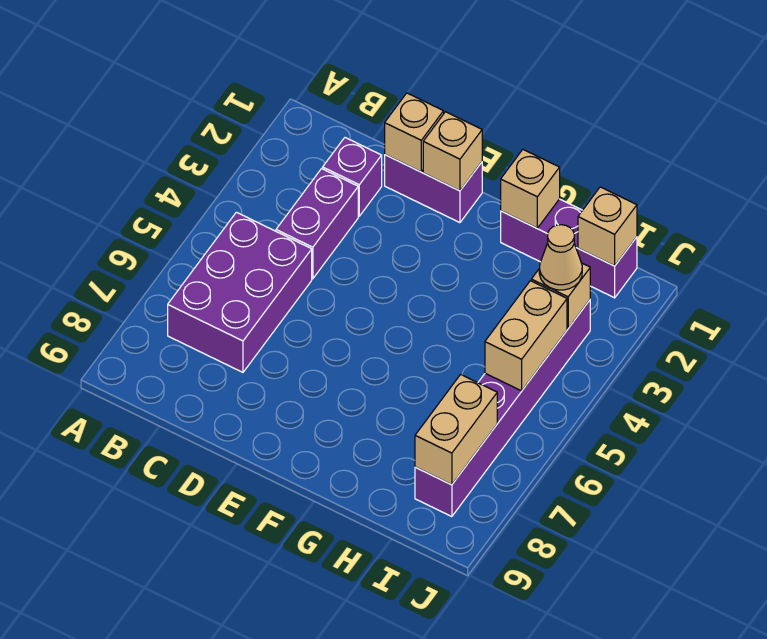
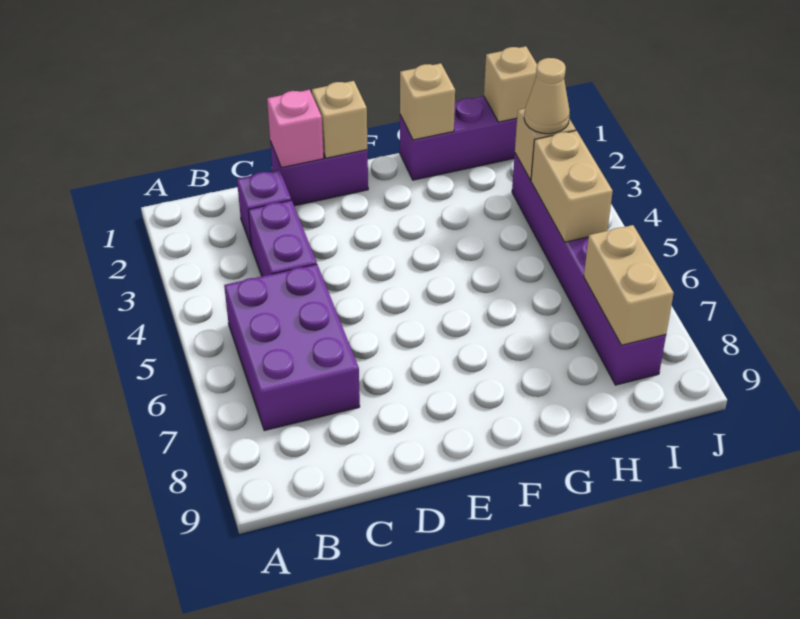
tan 1x1 brick [385,93,444,172] -> pink 1x1 brick [267,90,324,168]

